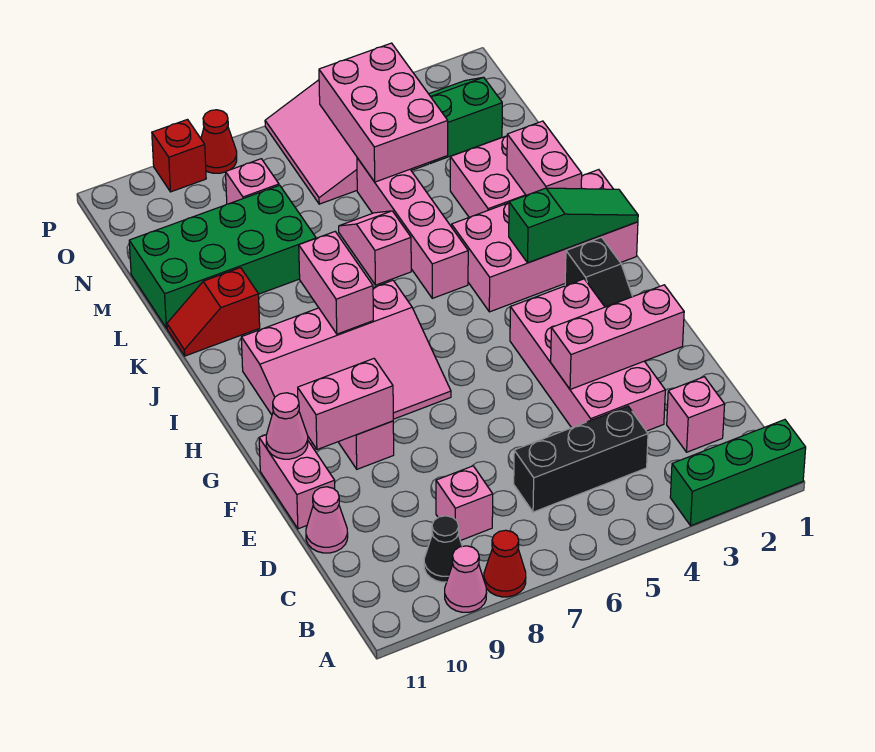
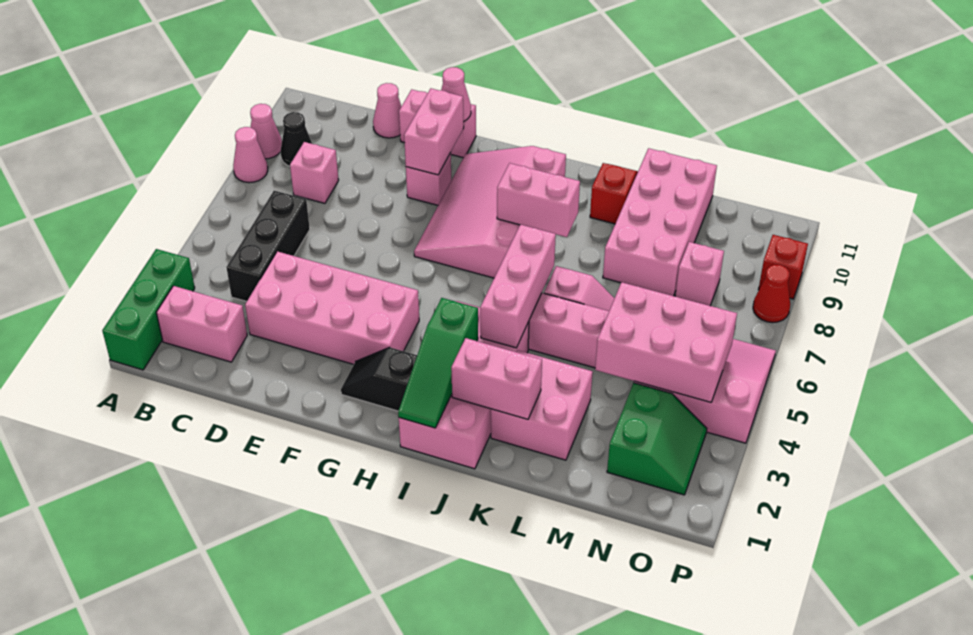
red 1x1 cone [484,530,526,597] -> pink 1x1 cone [233,127,268,183]
pink 1x1 brick [667,377,725,452] -> pink 1x2 brick [156,286,247,362]
pink 1x3 brick [551,285,684,389] -> pink 1x3 brick moved to [480,225,556,348]
green 2x4 brick [129,185,316,328] -> pink 2x4 brick [603,148,717,296]

